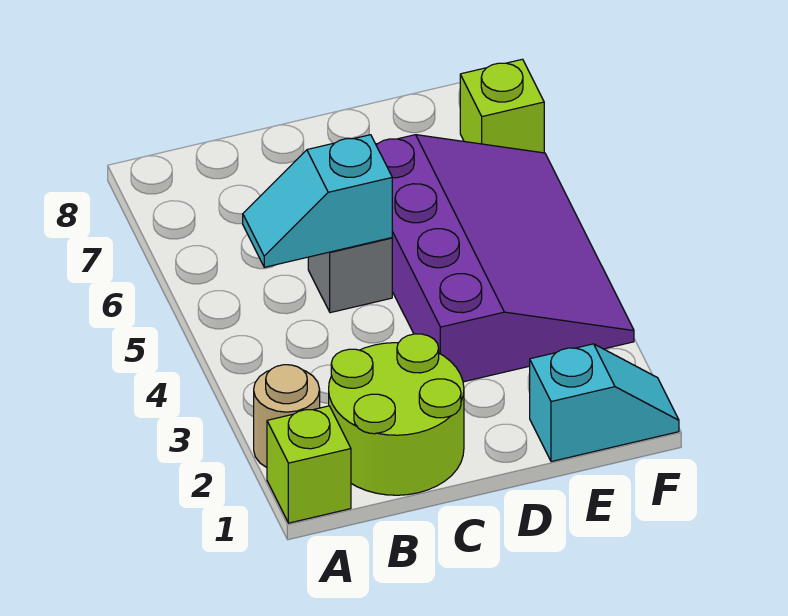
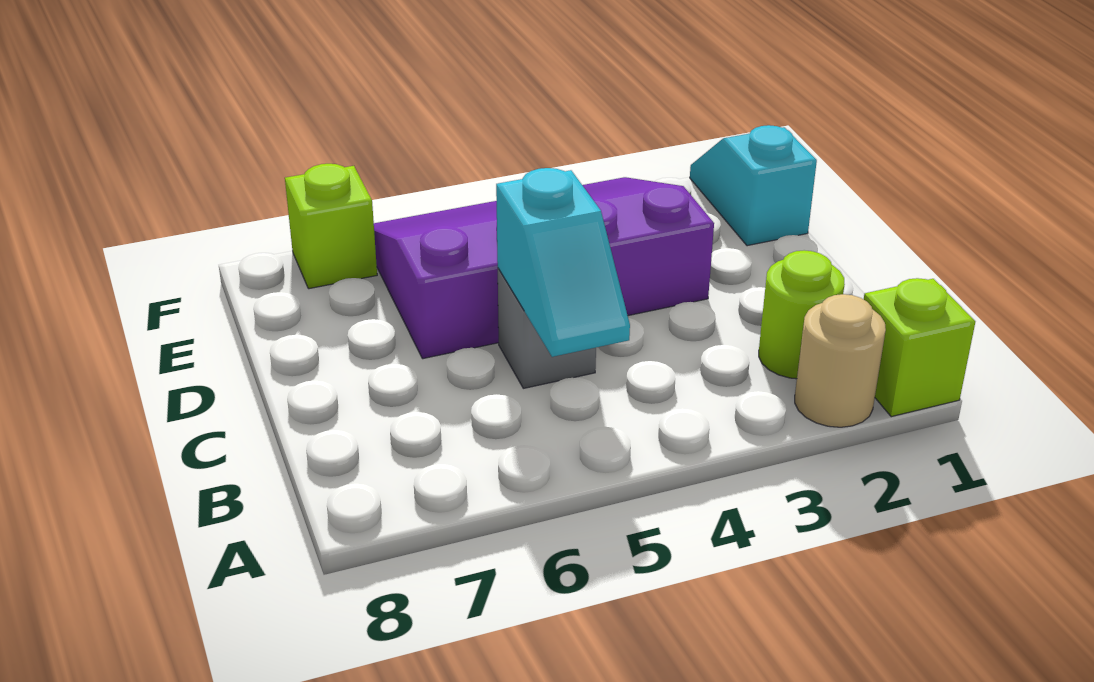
lime 2x2 round brick [329,334,464,495] -> lime 1x1 round brick [759,250,845,379]

